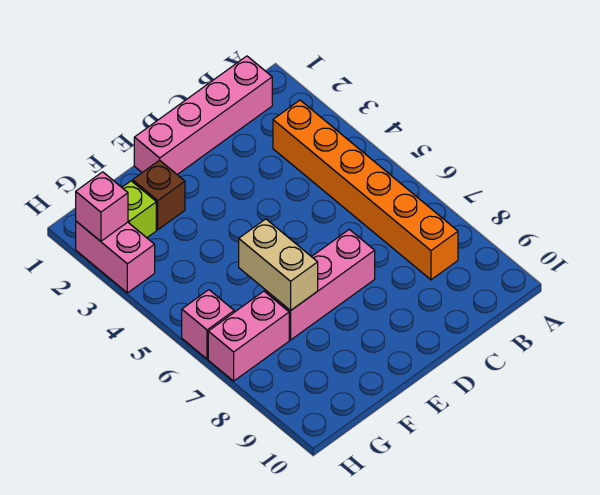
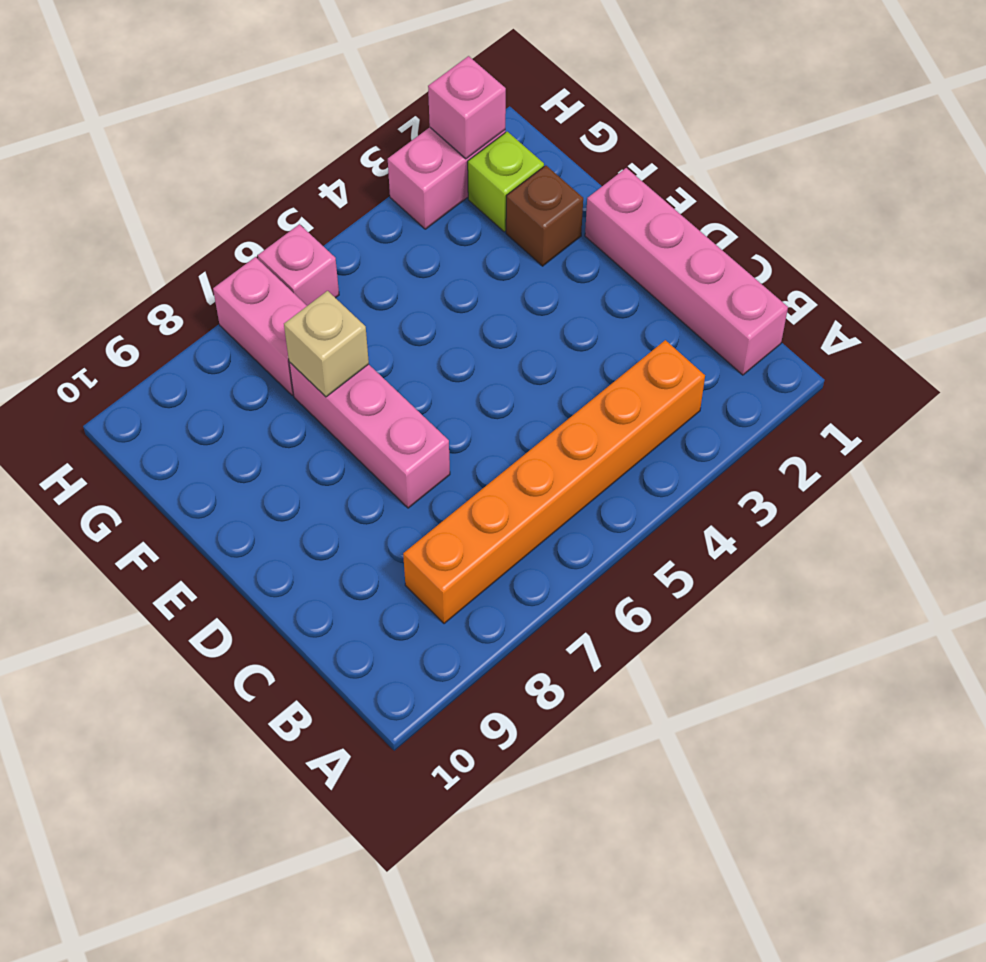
tan 1x2 brick [239,219,318,311] -> tan 1x1 brick [284,291,369,397]

